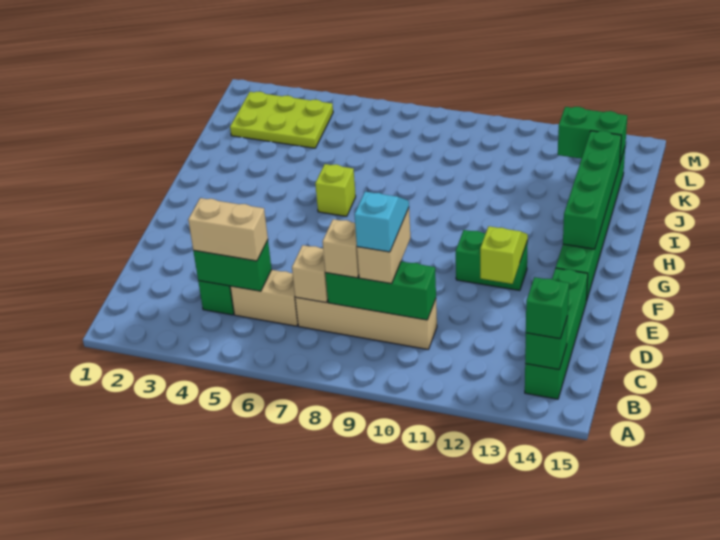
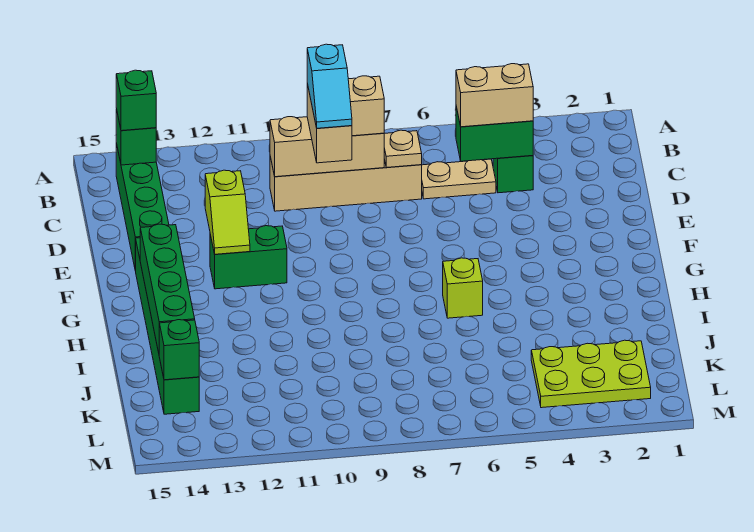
tan 1x2 brick [230,270,298,326] -> tan 1x2 plate [422,159,496,199]
tan 1x1 brick [292,245,328,303] -> tan 1x1 plate [384,130,422,168]
green 1x3 brick [325,261,436,320] -> tan 1x3 brick [270,117,384,177]
green 1x2 brick [558,107,627,162] -> green 1x1 brick [159,320,199,380]

